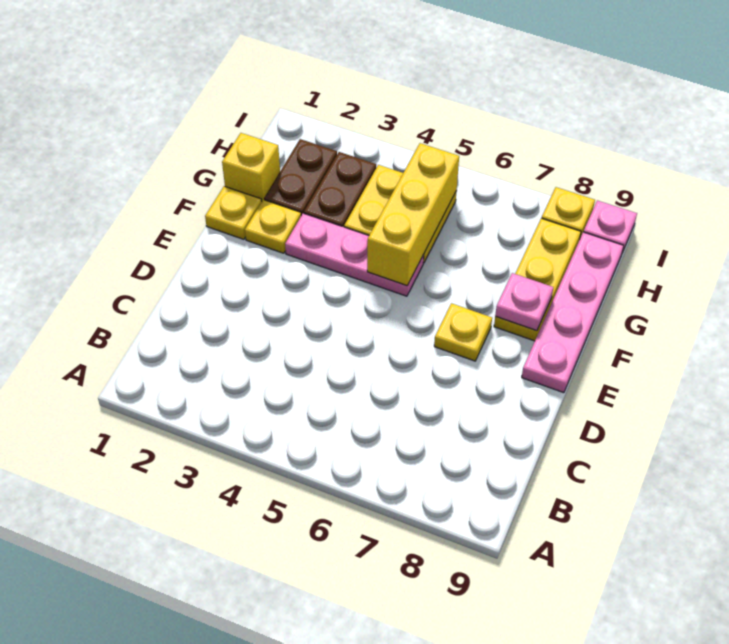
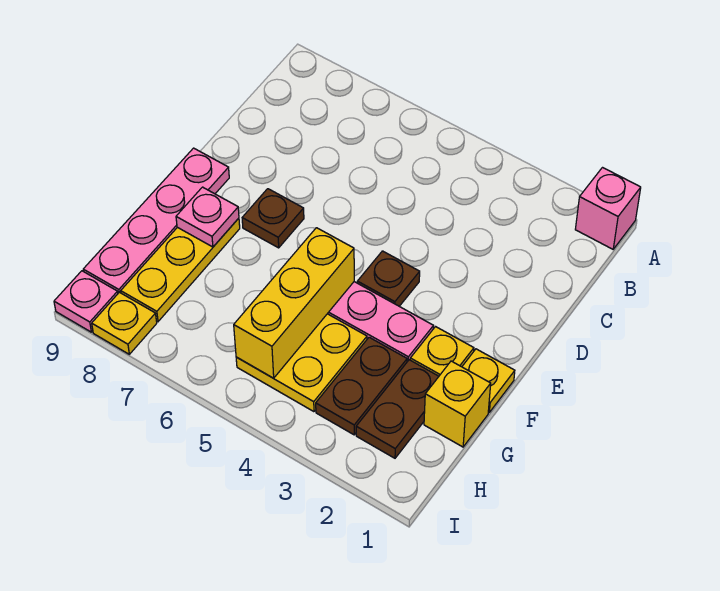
none -> pink 1x1 brick [575,168,641,249]
none -> brown 1x1 plate [357,251,420,306]
yellow 1x1 plate [434,303,492,361] -> brown 1x1 plate [242,189,304,248]

